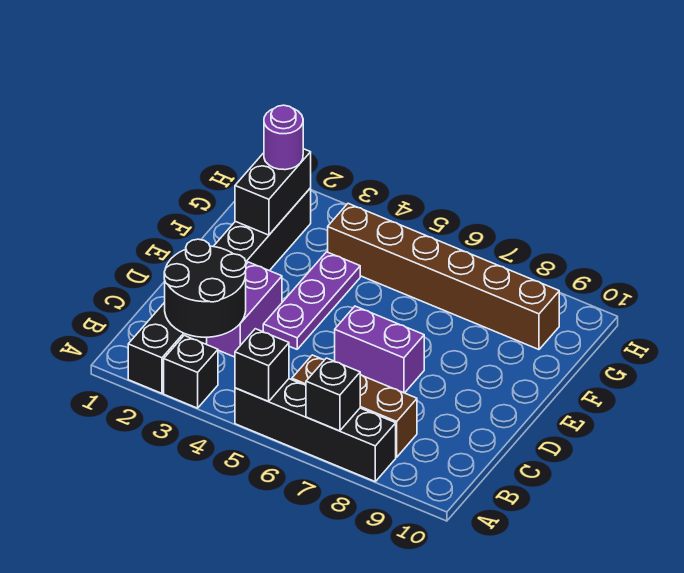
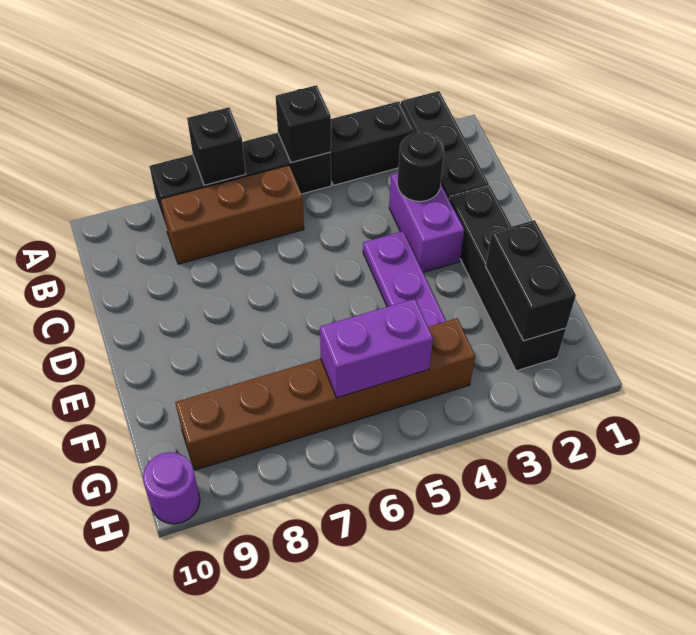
black 1x1 brick [164,335,218,408] -> black 1x2 brick [331,101,414,185]
black 2x2 round brick [164,239,246,337] -> black 1x1 round brick [397,132,444,202]
purple 1x2 brick [335,306,424,393] -> purple 1x2 brick moved to [320,299,433,398]
purple 1x1 round brick [264,105,303,170] -> purple 1x1 round brick moved to [143,452,200,524]

